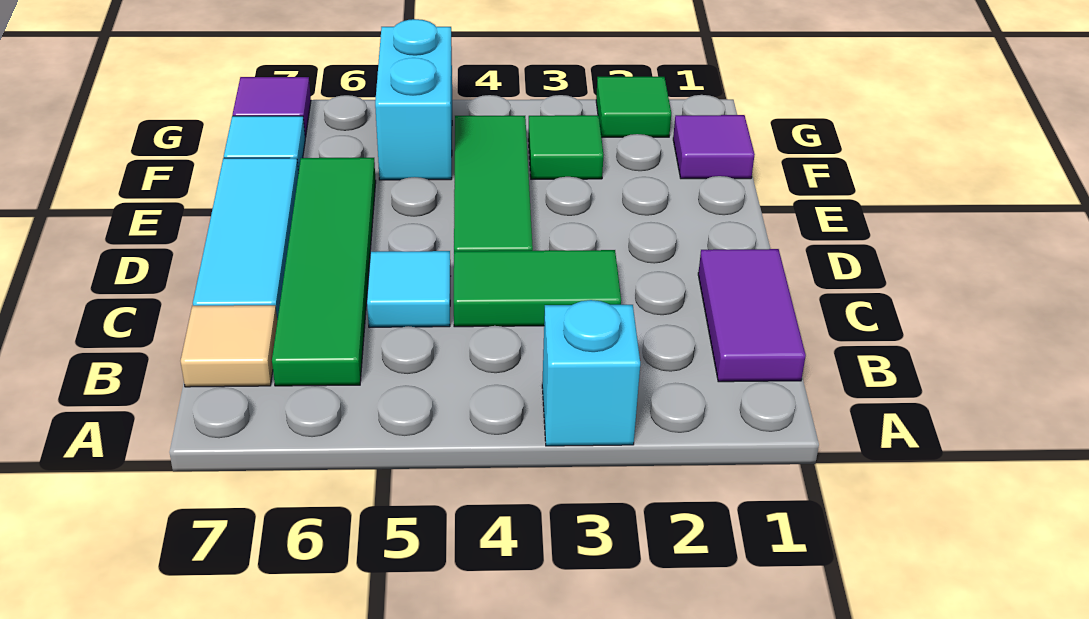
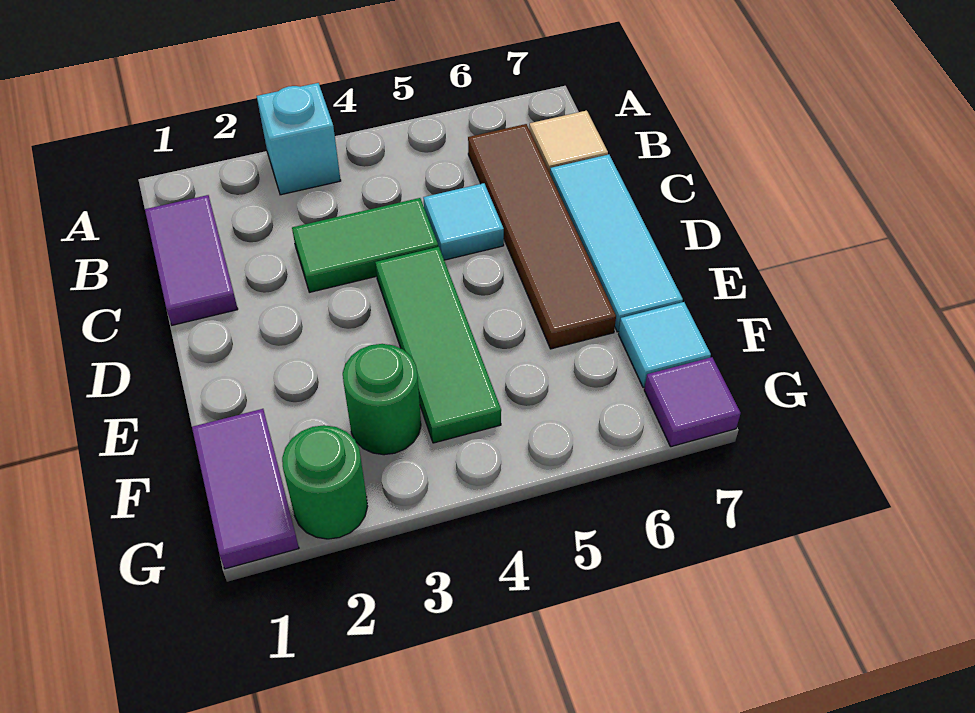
green 1x4 tile [272,158,376,386] -> brown 1x4 tile [468,124,616,349]
purple 1x1 tile [673,115,755,179] -> purple 1x2 tile [192,409,299,569]
green 1x1 tile [528,115,603,179] -> green 1x1 round brick [343,344,421,455]
cyan 1x2 brick [375,19,452,180] -> none
green 1x1 tile [596,77,671,137] -> green 1x1 round brick [282,425,368,539]

